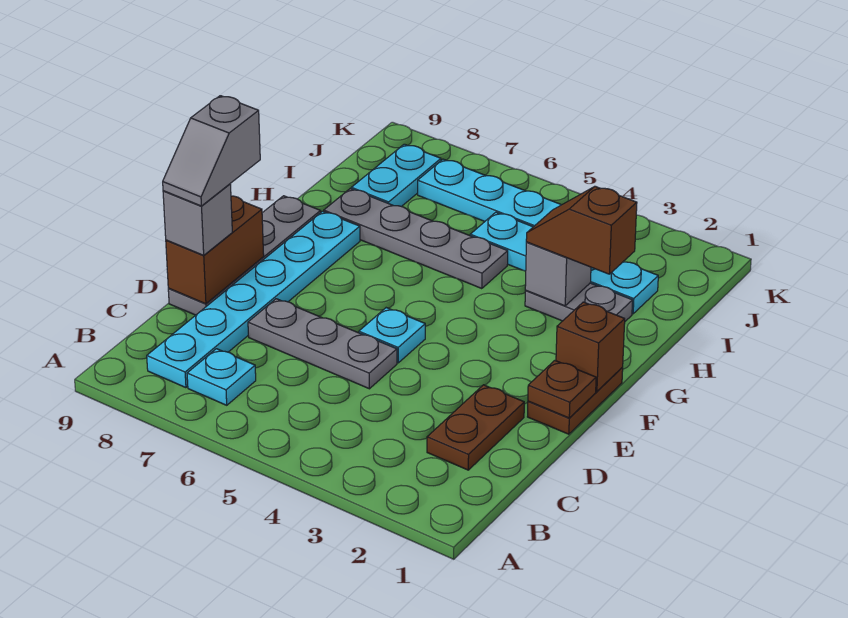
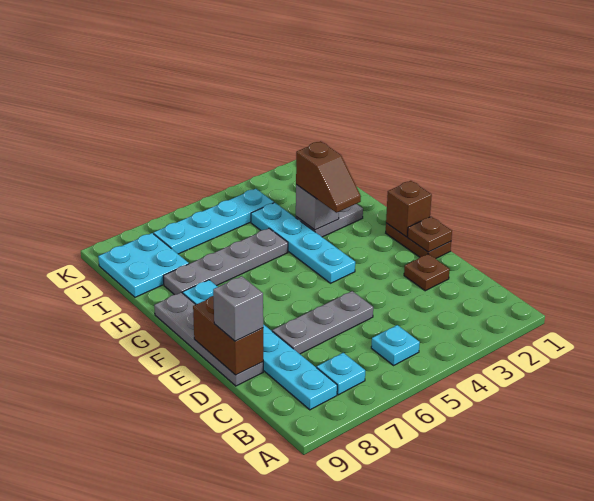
brown 1x2 plate [427,385,524,470] -> brown 1x1 plate [404,254,450,291]
grey 1x2 slope [163,96,260,206] -> none
cyan 1x1 plate [359,308,425,363] -> cyan 1x1 plate moved to [371,325,420,365]
brown 1x2 slope [526,186,637,274] -> brown 1x2 slope turned to [296,141,361,213]
cyan 1x4 plate [470,212,658,314] -> cyan 1x4 plate turned to [251,203,355,283]
cyan 1x2 plate [351,144,441,207] -> cyan 2x2 plate [98,233,189,297]

